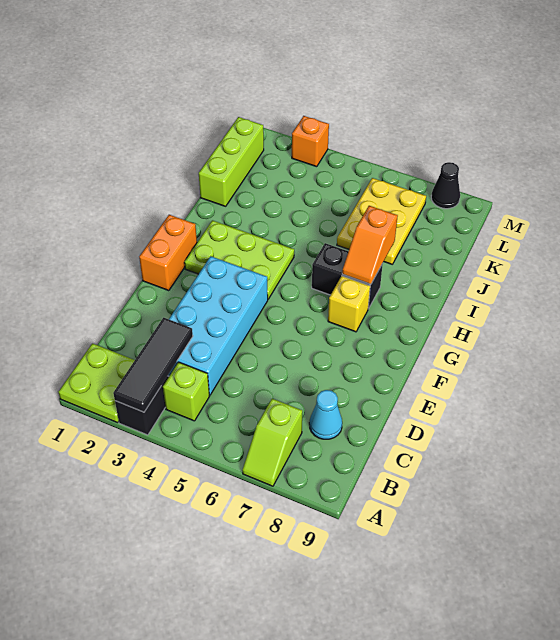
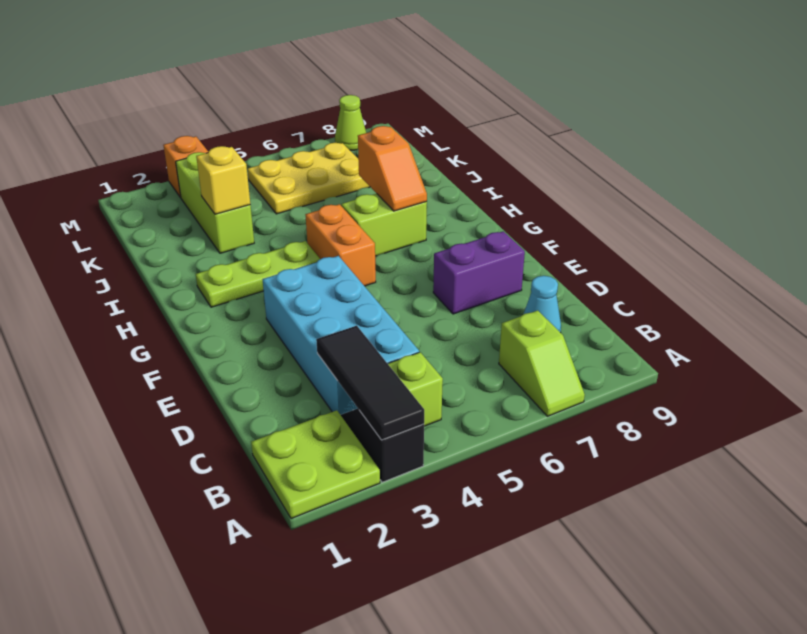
none -> purple 1x2 brick [433,231,525,314]
orange 1x2 brick [139,215,197,291] -> orange 1x2 brick moved to [305,204,376,286]
lime 2x3 plate [184,220,294,299] -> lime 1x3 plate [196,241,320,307]
yellow 1x1 brick [328,276,370,332] -> yellow 1x1 brick moved to [196,146,250,214]
black 1x2 brick [312,243,383,309] -> lime 1x2 brick [341,194,427,256]
lime 1x3 brick [199,117,264,206] -> lime 1x3 brick moved to [176,152,254,253]
yellow 2x3 plate [337,178,426,264] -> yellow 2x3 plate turned to [248,143,370,214]
black 1x1 cone [431,162,460,209] -> lime 1x1 cone [335,95,366,150]

